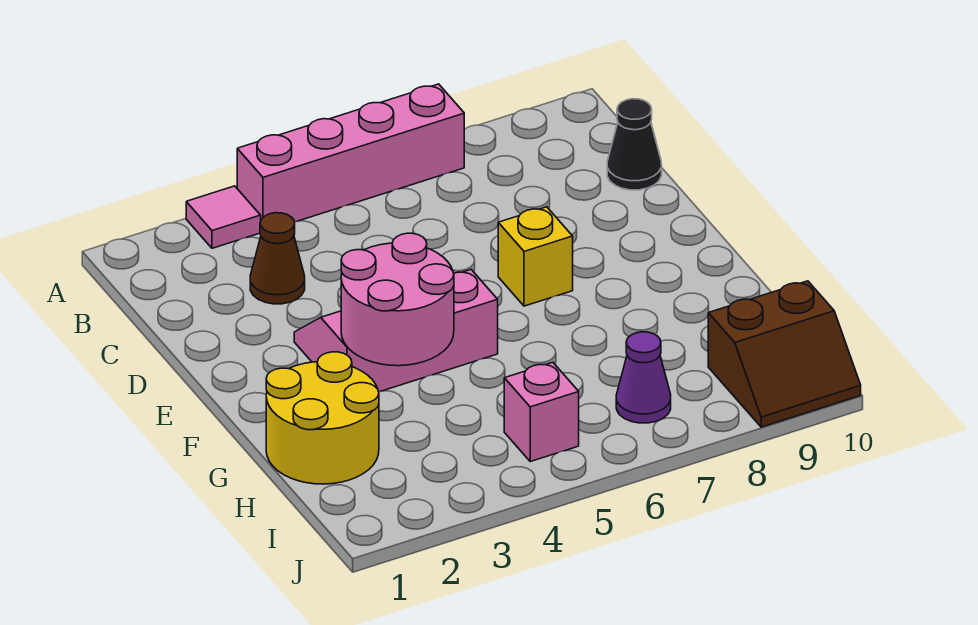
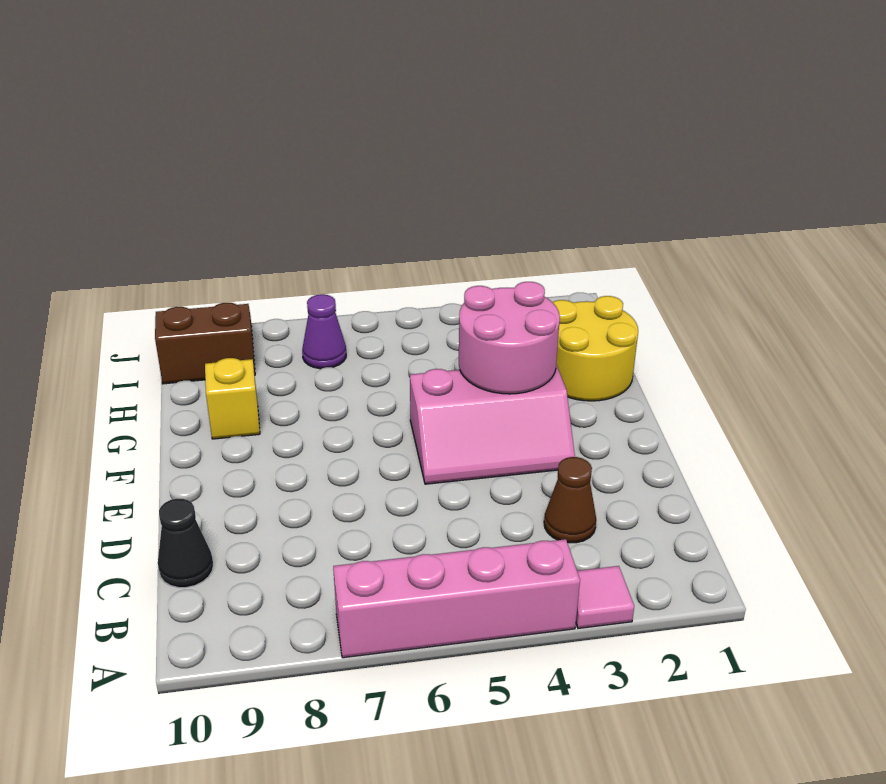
yellow 1x1 brick [498,207,573,306] -> yellow 1x1 brick moved to [205,358,260,439]
pink 1x1 brick [504,362,579,462] -> none

